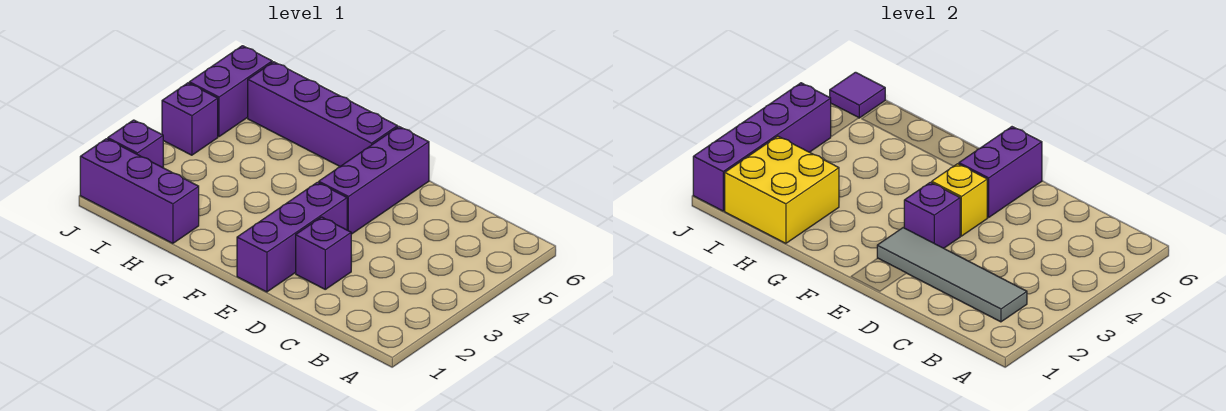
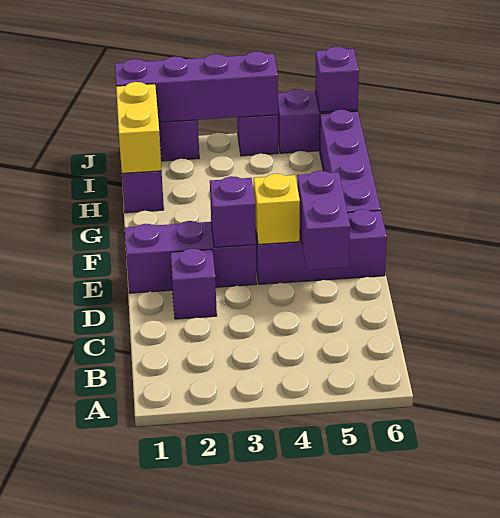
grey 1x4 tile [877,228,1027,322] -> none
purple 1x2 brick [959,127,1042,217] -> purple 1x2 brick turned to [297,171,350,270]
yellow 2x2 brick [725,136,839,243] -> yellow 1x2 brick [116,82,162,173]
purple 1x1 tile [830,72,885,118] -> purple 1x1 brick [315,47,359,112]

